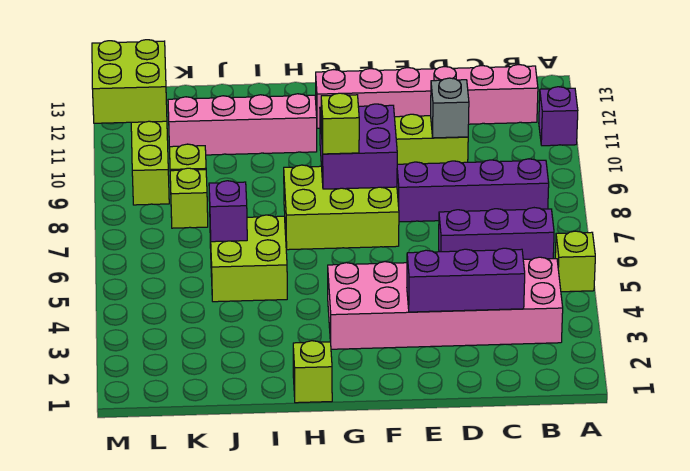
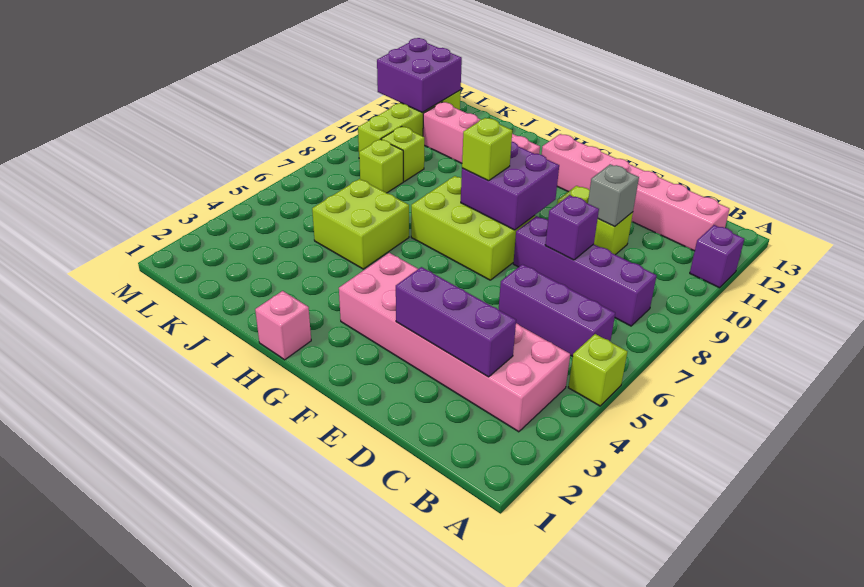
lime 1x1 brick [293,341,332,403] -> pink 1x1 brick [255,291,311,360]
purple 1x1 brick [209,181,247,242] -> purple 1x1 brick moved to [545,195,599,260]
lime 2x2 brick [92,40,167,123] -> purple 2x2 brick [377,38,462,112]

